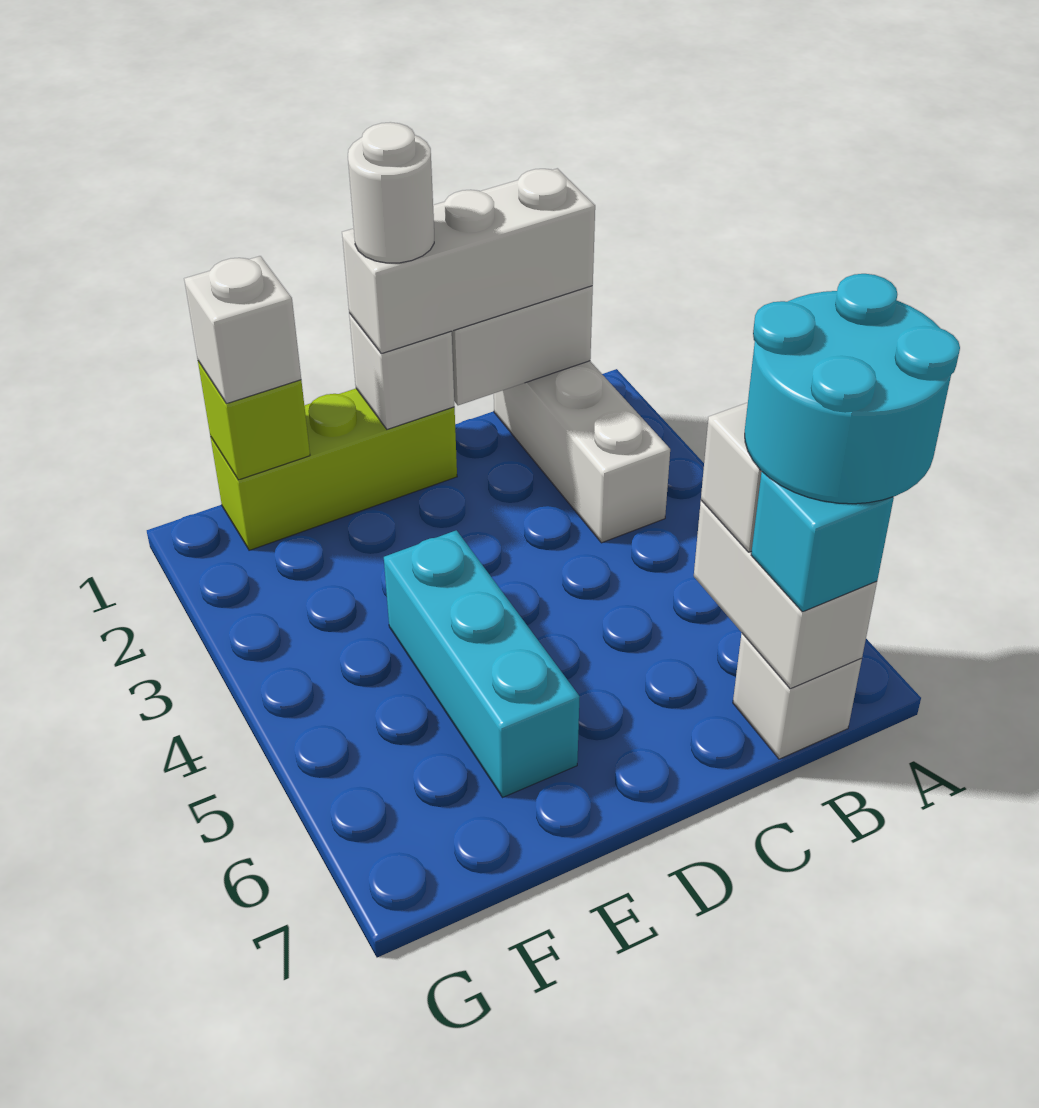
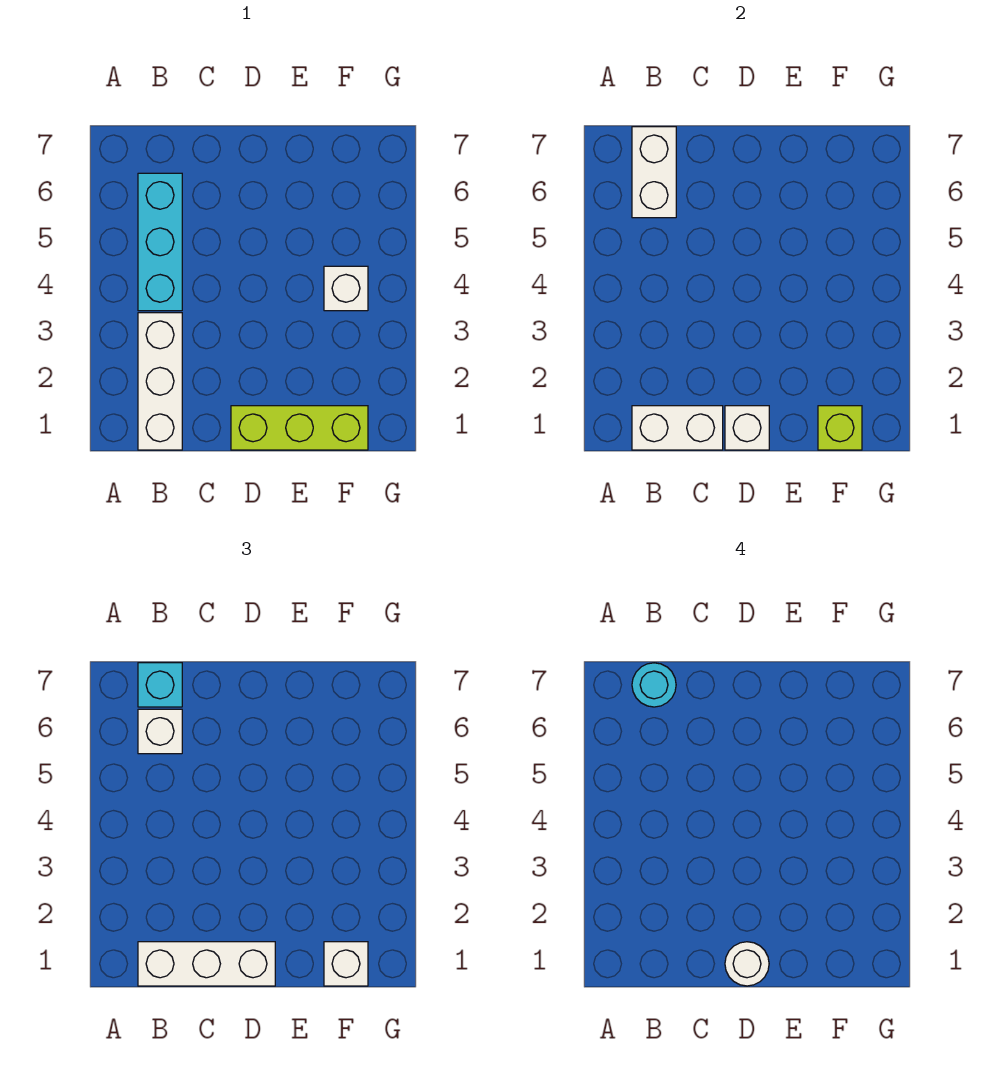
cyan 2x2 round brick [745,274,960,504] -> cyan 1x1 round brick [632,663,676,707]
white 1x1 brick [733,633,862,759] -> white 1x1 brick moved to [324,266,368,311]
cyan 1x3 brick [384,530,580,798] -> cyan 1x3 brick moved to [138,173,182,311]

